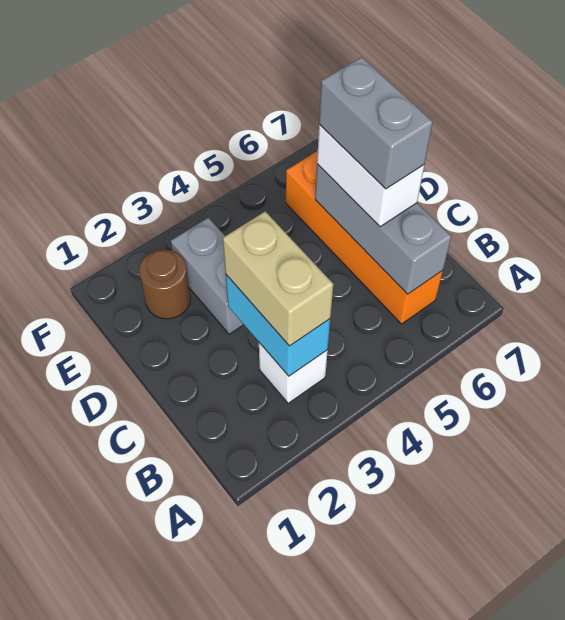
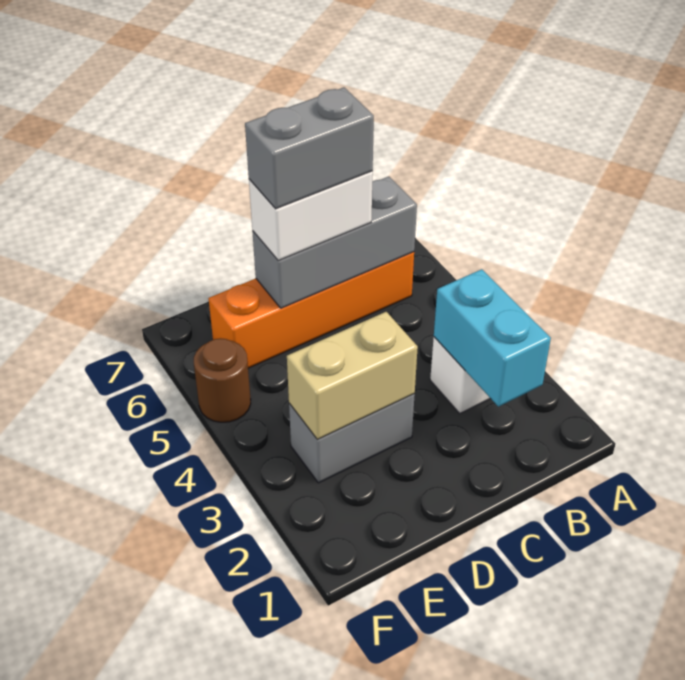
cyan 1x2 brick [226,275,330,376] -> cyan 1x2 brick turned to [434,269,551,407]
tan 1x2 brick [223,212,333,346] -> tan 1x2 brick moved to [287,312,418,439]
brown 1x1 round brick [139,249,190,319] -> brown 1x1 round brick moved to [194,338,251,422]

